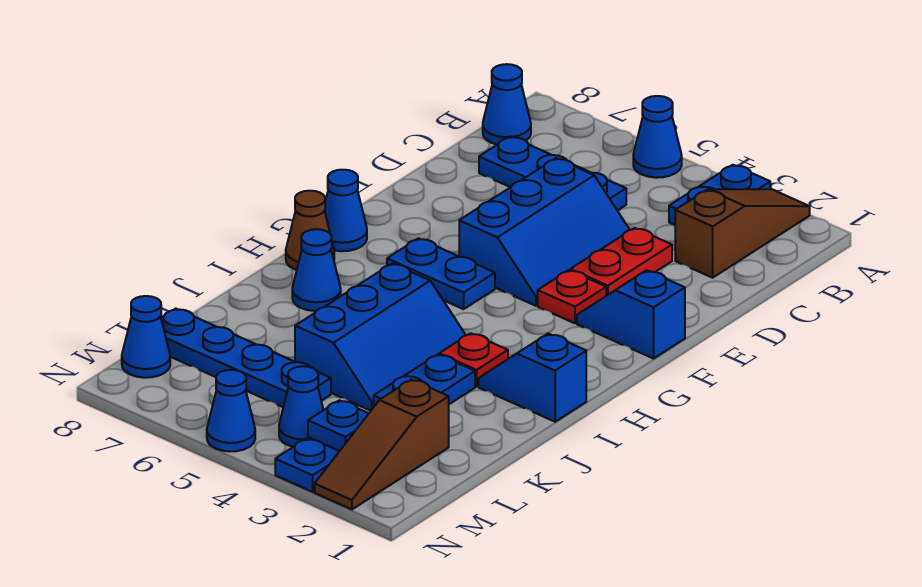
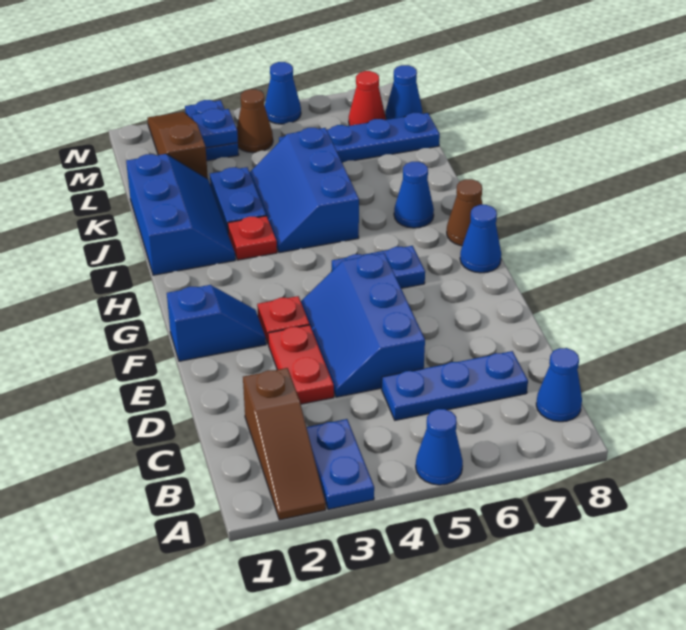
blue 1x2 slope [479,334,586,422] -> blue 2x3 slope [126,154,235,275]
blue 1x1 cone [279,366,323,447] -> brown 1x1 cone [237,89,273,153]
none -> red 1x1 cone [349,71,386,126]

